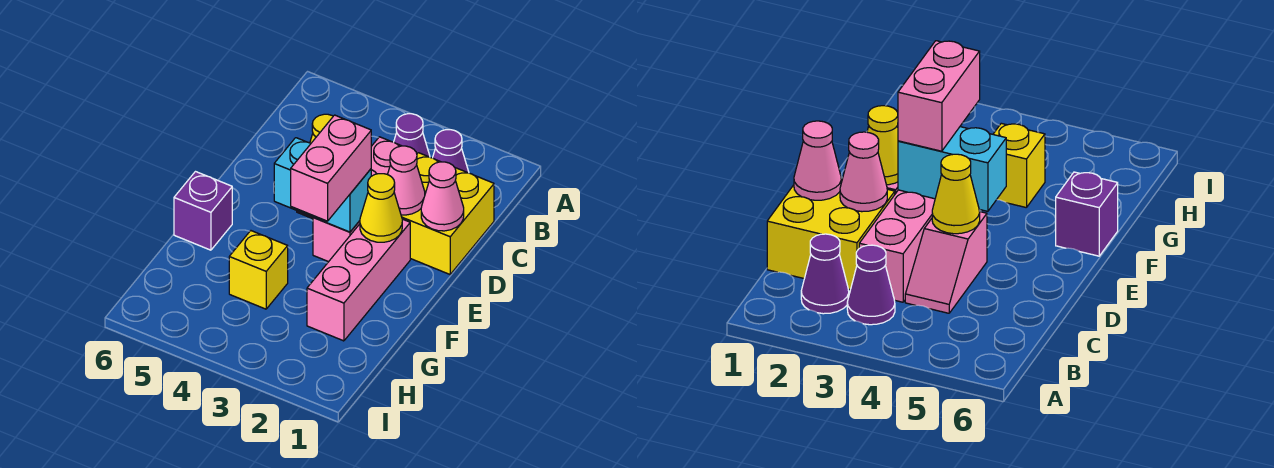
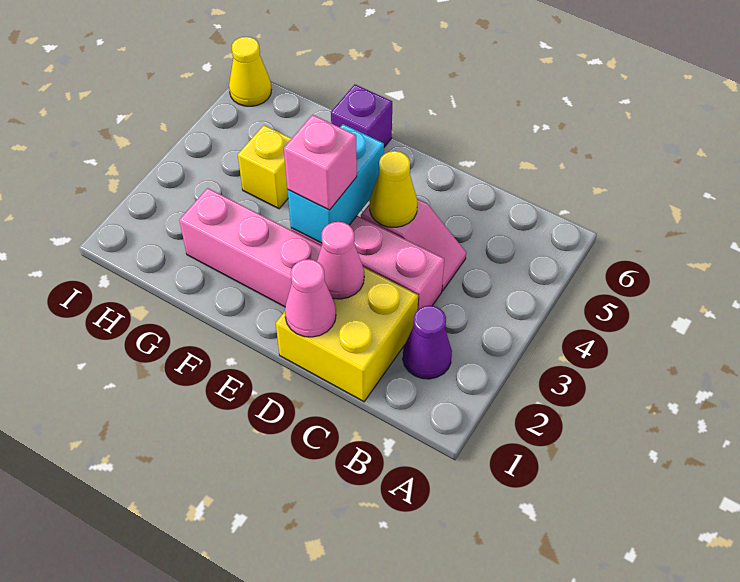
purple 1x1 cone [394,114,430,157] -> none
yellow 1x1 cone [360,174,402,242] -> yellow 1x1 cone moved to [229,37,271,106]
pink 1x2 brick [291,115,371,221] -> pink 1x1 brick [284,115,357,210]

